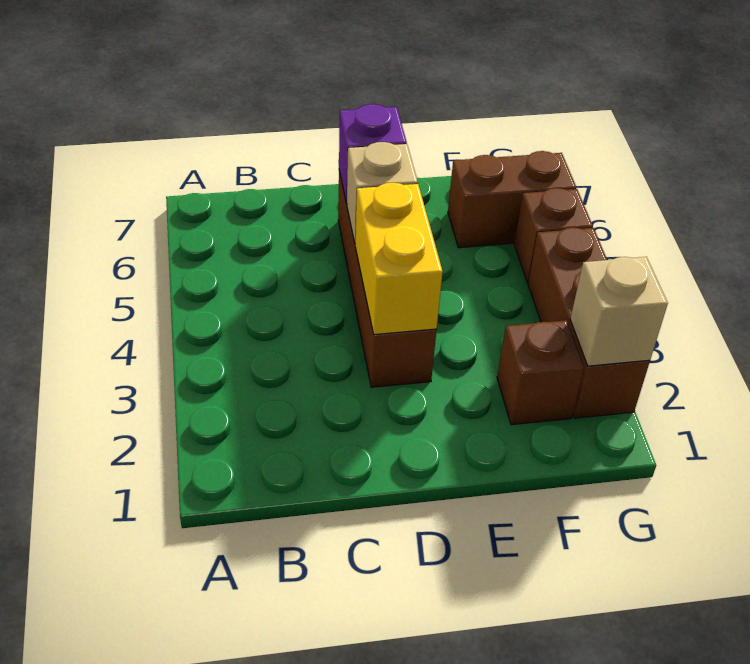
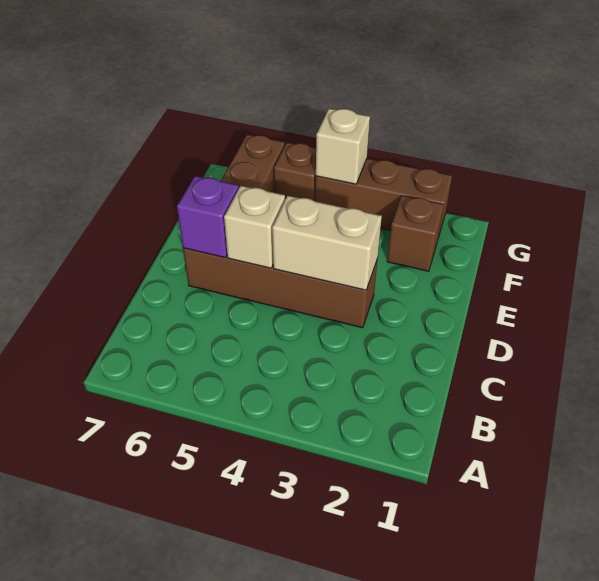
yellow 1x2 brick [355,182,443,335] -> tan 1x2 brick [272,196,382,290]
tan 1x1 brick [570,257,668,366] -> tan 1x1 brick moved to [316,109,370,184]

